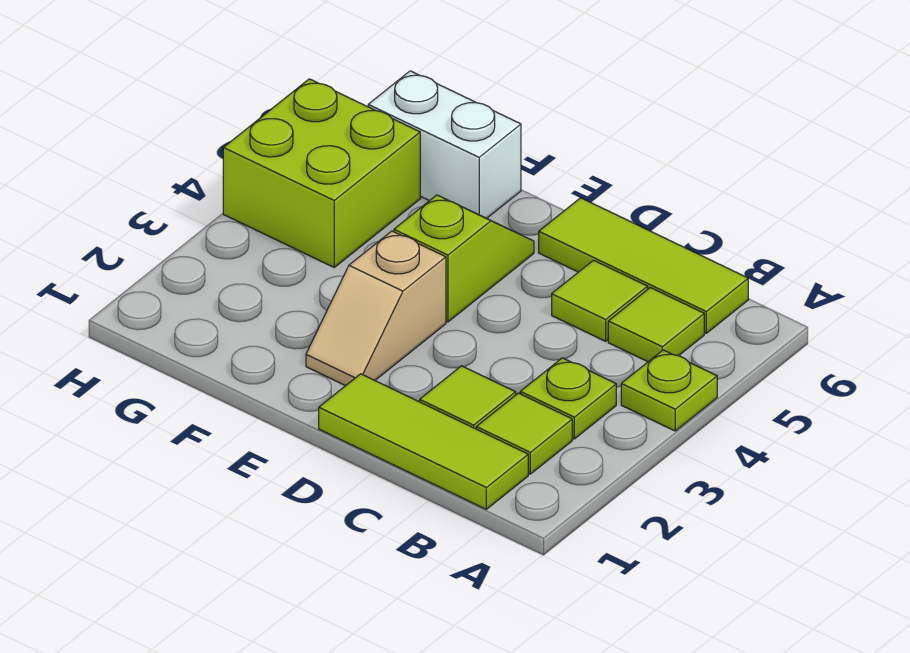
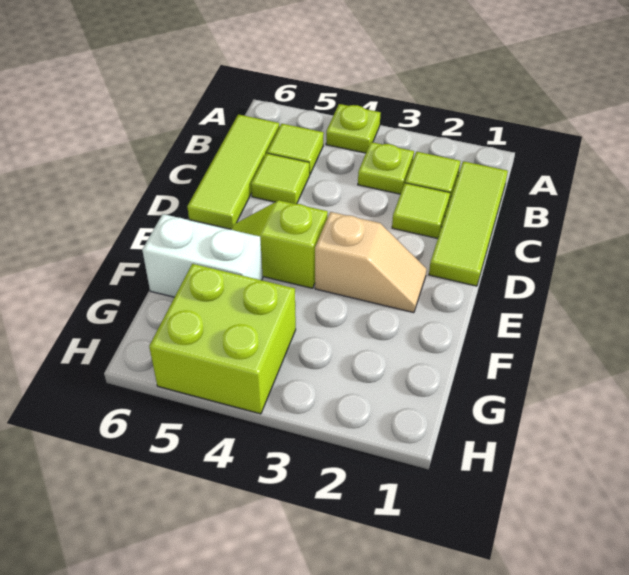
white 1x2 brick [368,71,521,218] -> white 1x2 brick turned to [142,214,263,297]

